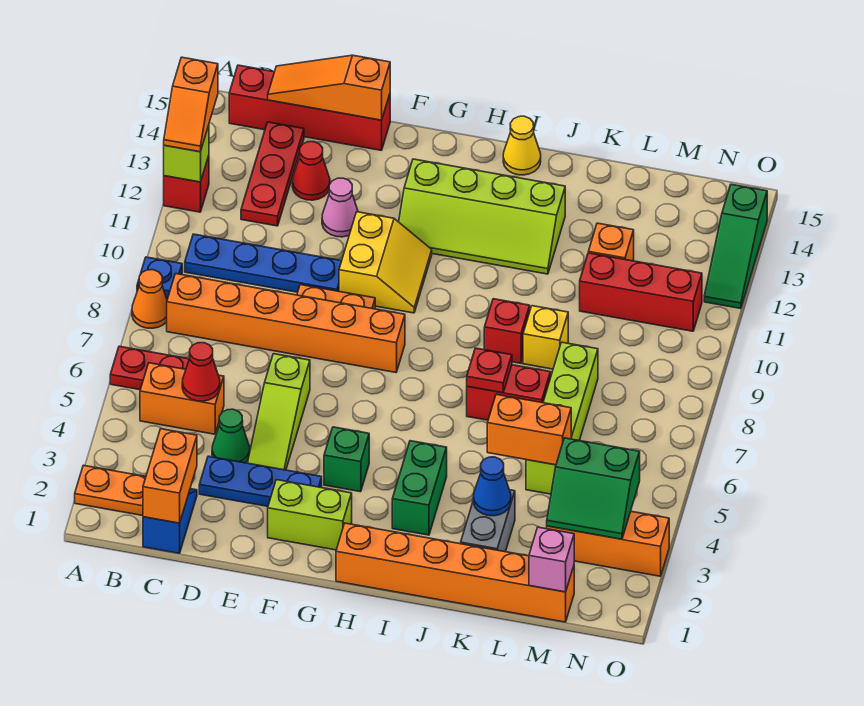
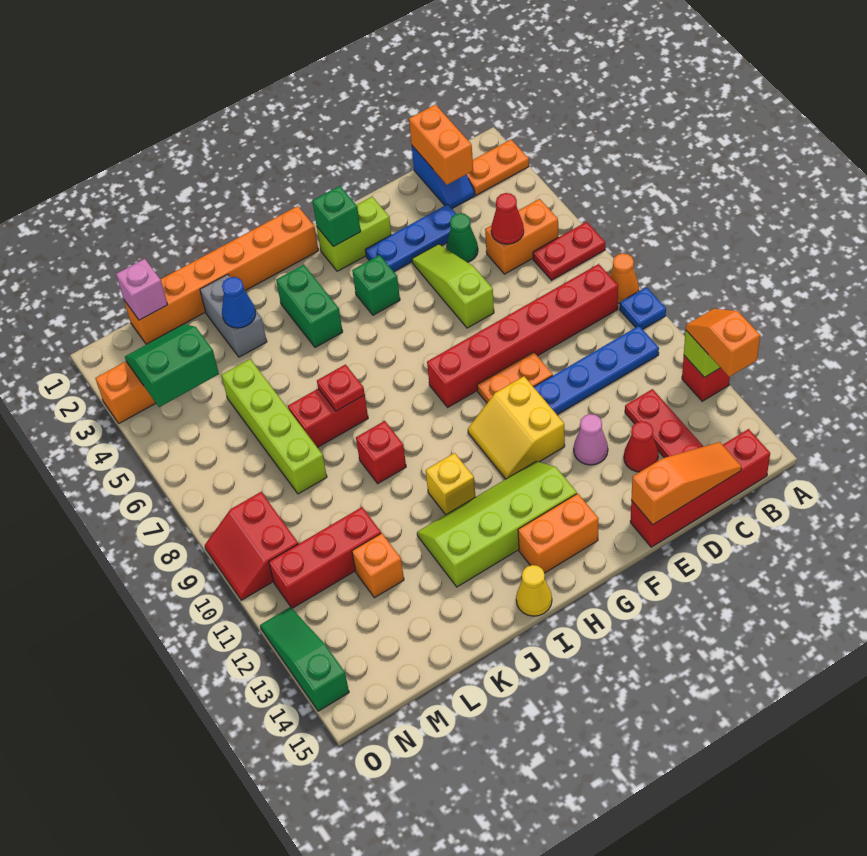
orange 1x6 brick [167,274,405,372] -> red 1x6 brick [427,264,618,407]
none -> green 1x1 brick [312,186,361,247]
orange 1x2 brick [487,394,571,465] -> orange 1x2 brick moved to [518,494,599,573]
yellow 1x1 brick [523,306,568,369] -> yellow 1x1 brick moved to [426,453,475,515]
none -> red 2x2 slope [205,492,298,600]

